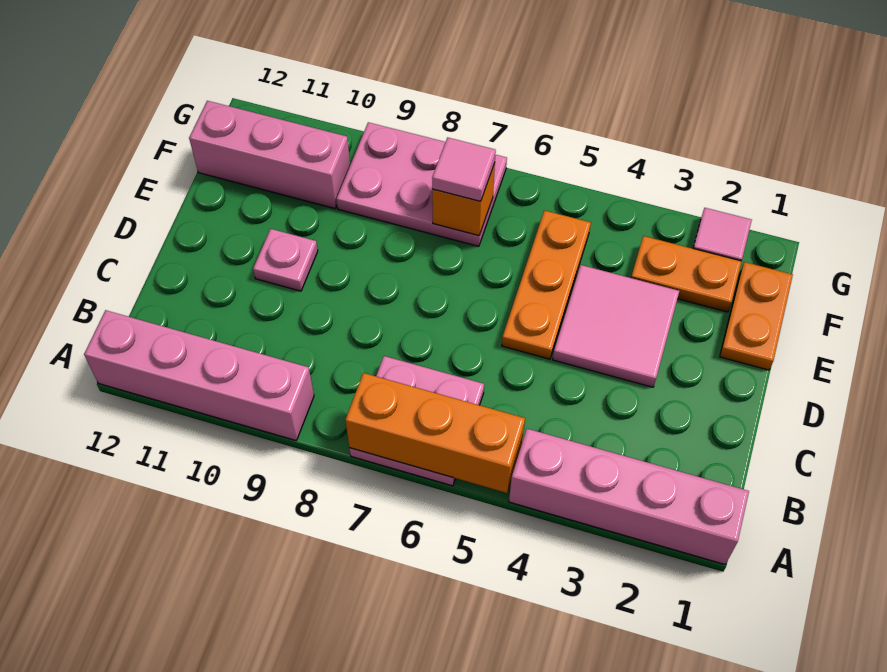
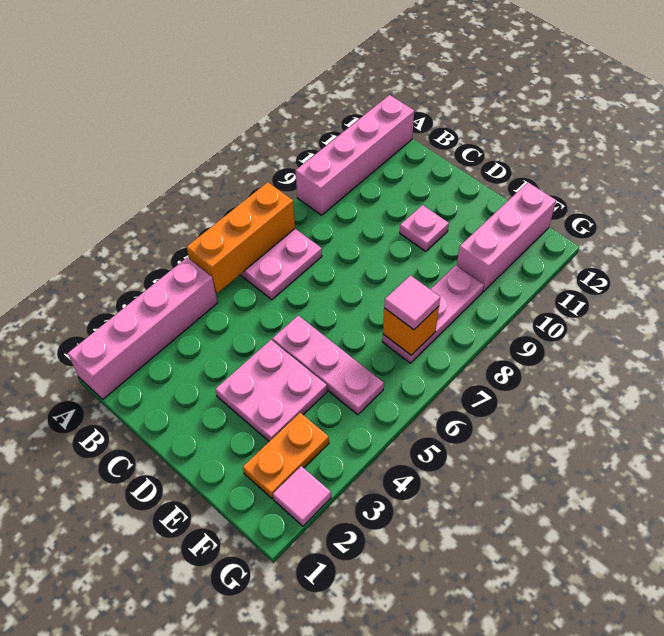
pink 2x2 tile [553,265,679,387] -> pink 2x2 plate [215,340,327,441]
orange 1x3 plate [502,210,591,359] -> pink 1x3 plate [272,316,384,415]
orange 1x2 plate [720,262,793,370] -> none
pink 2x3 plate [336,122,507,246] -> pink 1x3 plate [382,265,484,363]

